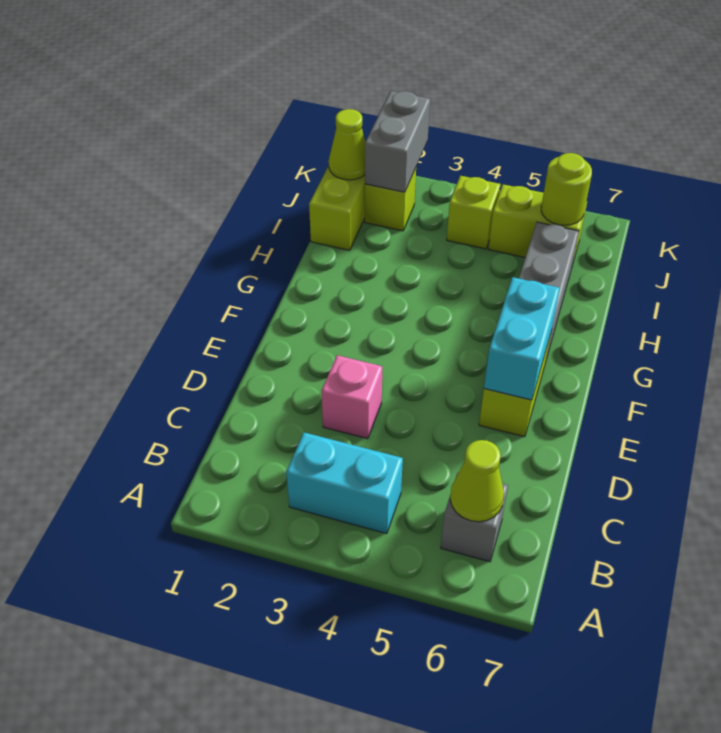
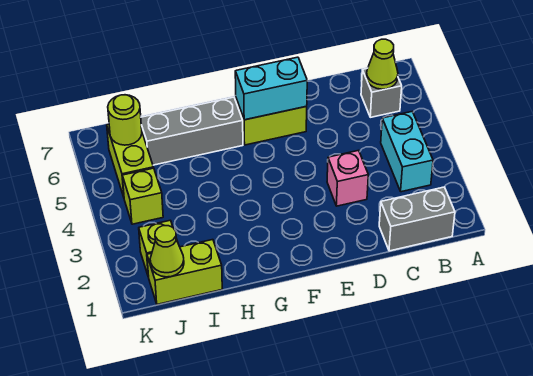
grey 1x2 brick [365,91,430,192] -> grey 1x2 brick moved to [379,187,455,251]

